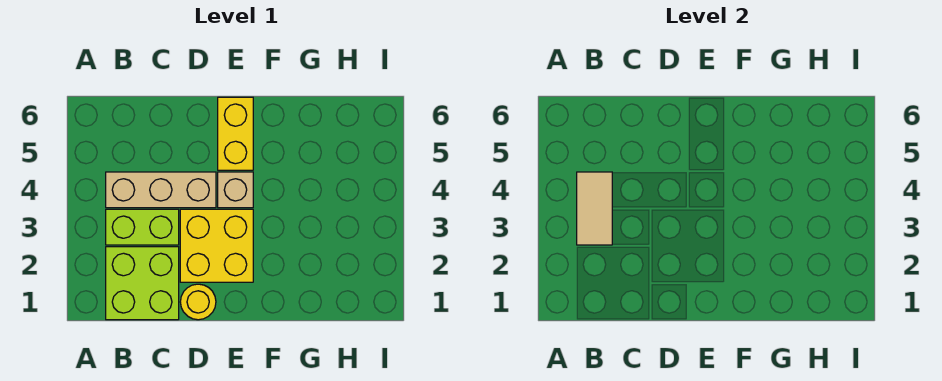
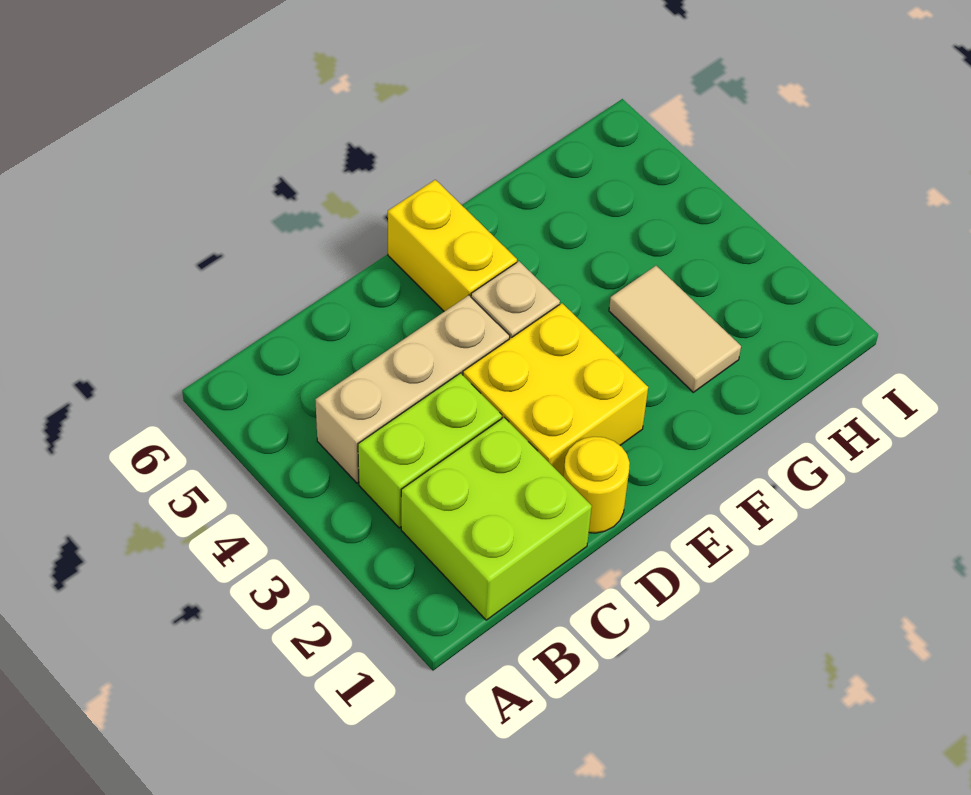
tan 1x2 tile [577,172,612,245] -> tan 1x2 tile moved to [609,266,741,392]

